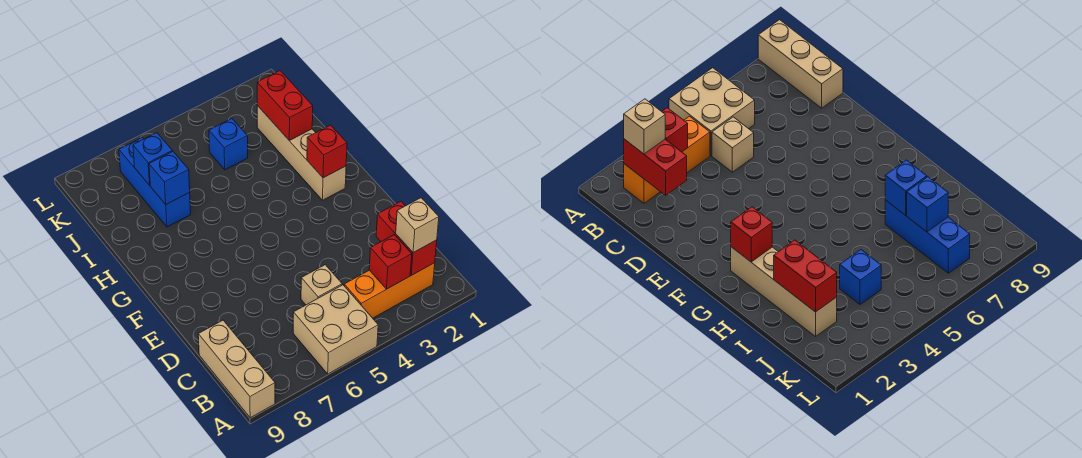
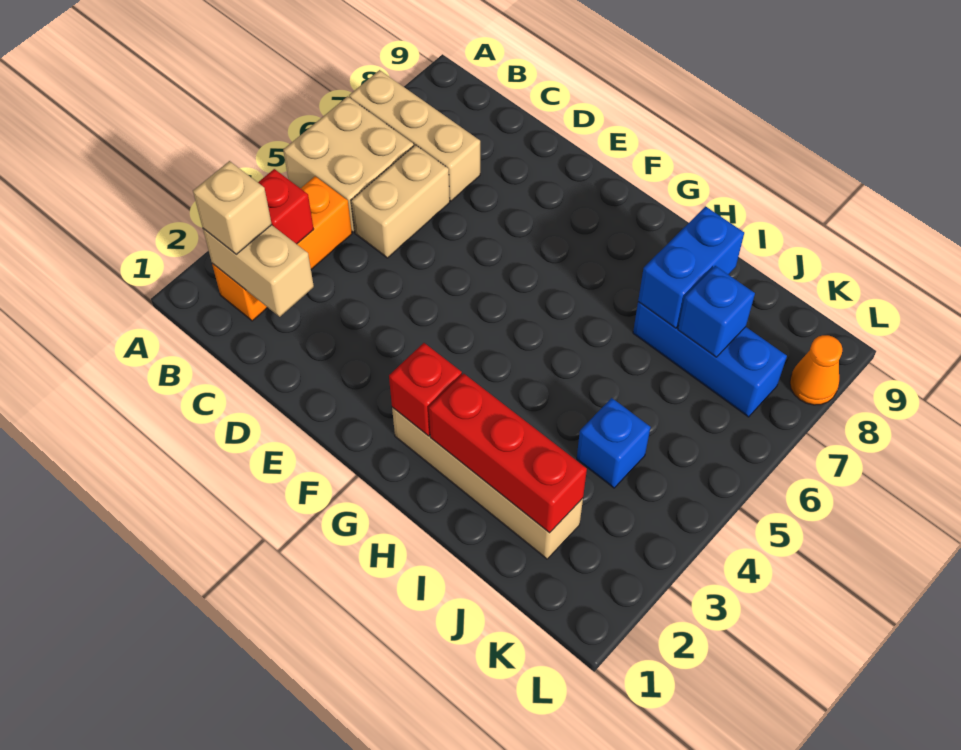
tan 1x3 brick [198,320,275,418] -> tan 1x3 brick moved to [349,70,480,201]
red 1x2 brick [376,202,437,275] -> tan 1x2 brick [203,225,314,317]
tan 1x1 brick [301,265,342,305] -> tan 1x2 brick [351,145,450,258]
red 1x2 brick [257,71,313,140] -> red 1x3 brick [429,374,587,533]
blue 1x1 brick [149,151,190,204] -> blue 1x2 brick [638,206,744,328]
none -> orange 1x1 cone [790,335,842,405]

